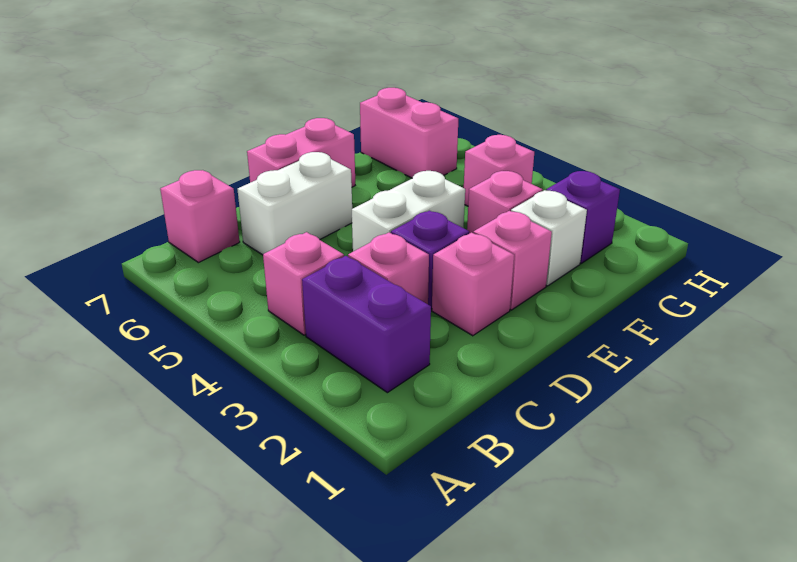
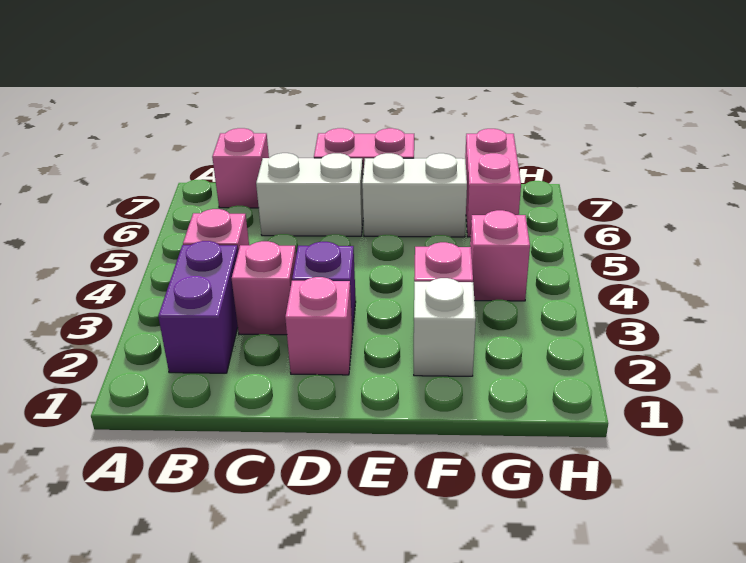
white 1x2 brick [352,171,465,251] -> white 1x2 brick moved to [362,153,467,237]
pink 1x1 brick [473,211,552,310] -> none
purple 1x1 brick [546,171,620,263] -> none

